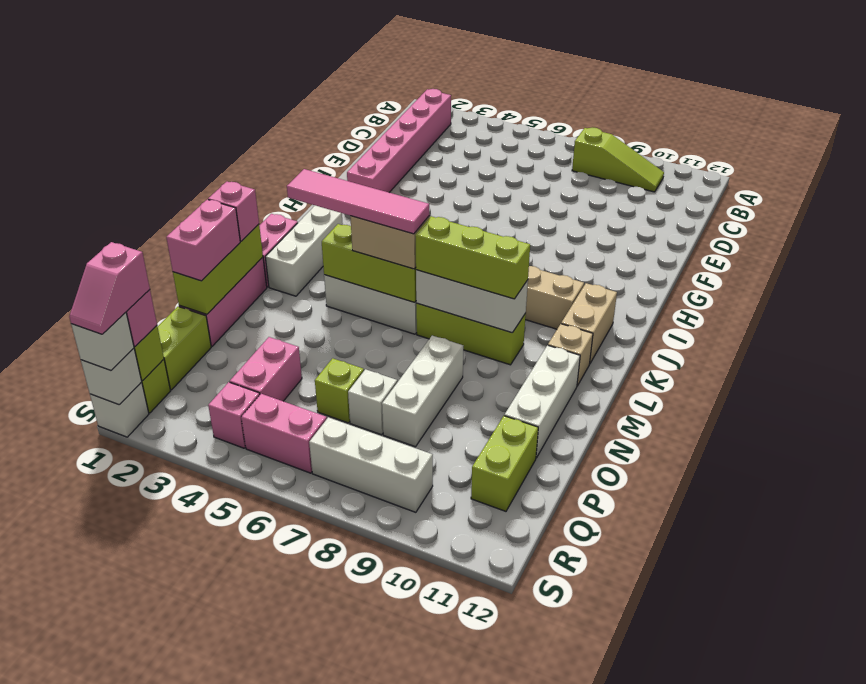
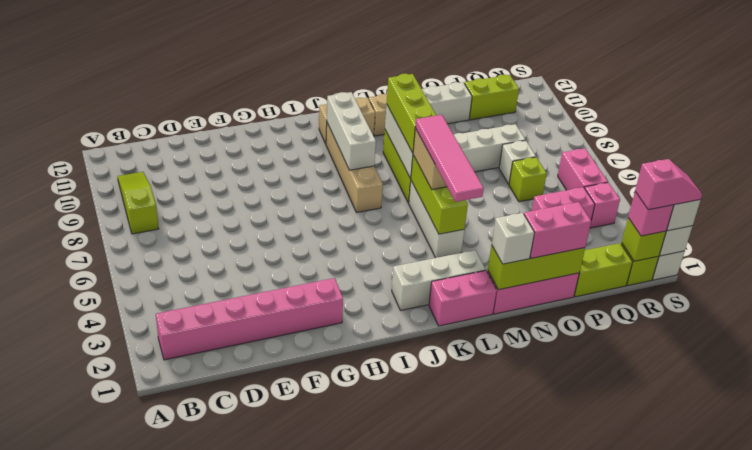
pink 1x1 brick [208,182,259,241] -> white 1x1 brick [492,213,534,264]
white 1x3 brick [309,417,433,512] -> white 1x3 brick moved to [326,92,376,170]

